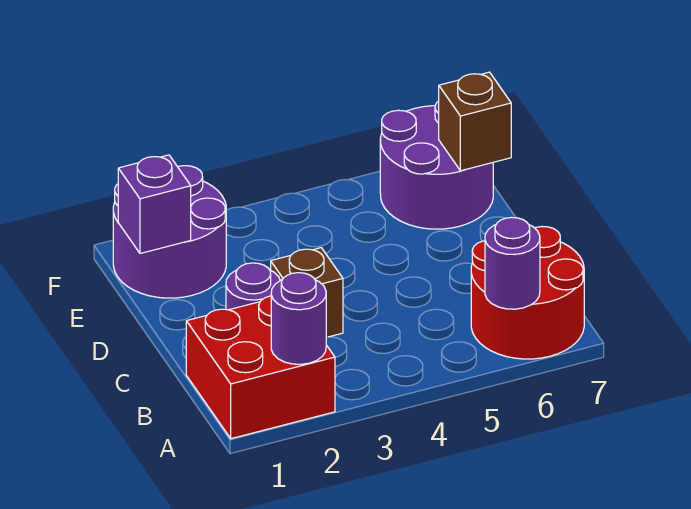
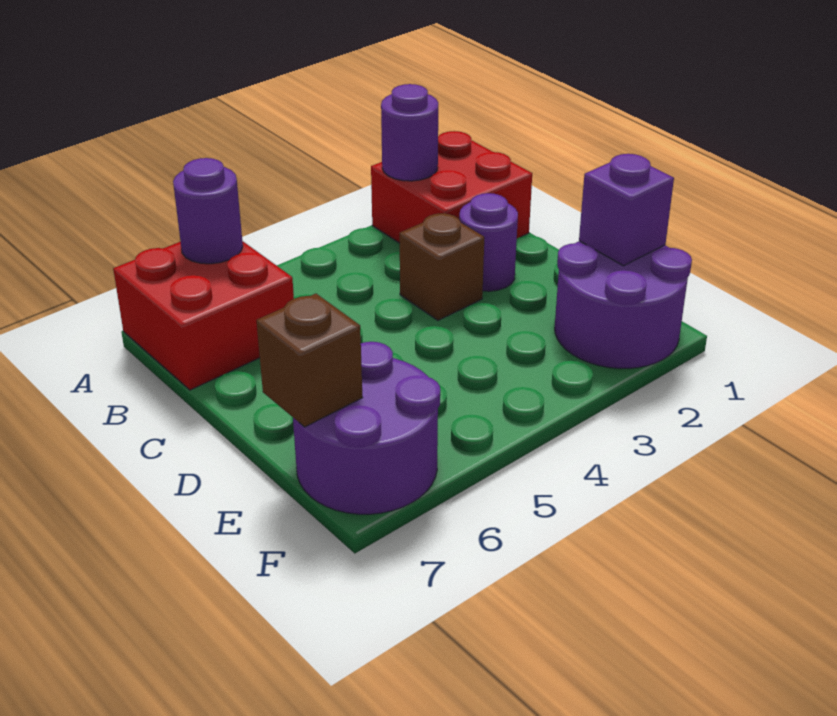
red 2x2 round brick [471,227,584,359] -> red 2x2 brick [113,241,294,390]

